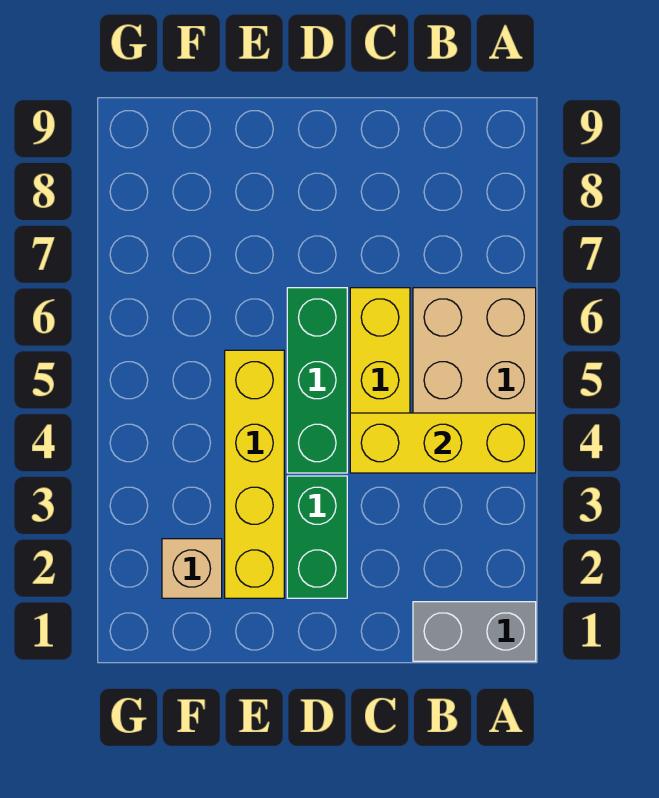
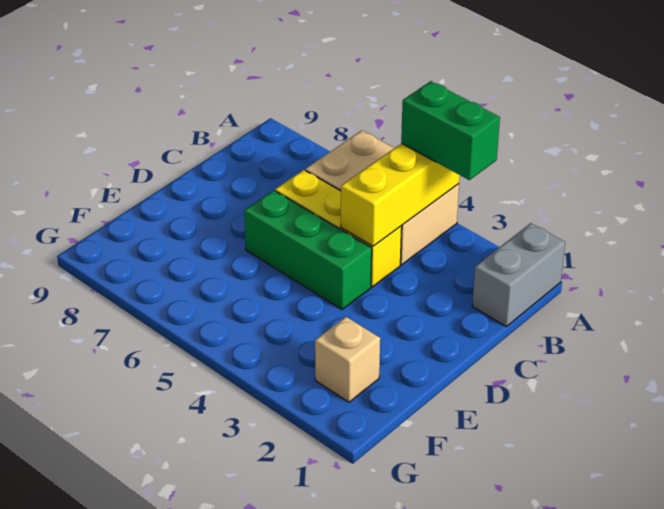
green 1x2 brick [287,476,347,598] -> green 1x2 brick moved to [401,81,500,180]
yellow 1x4 brick [225,350,284,598] -> none

